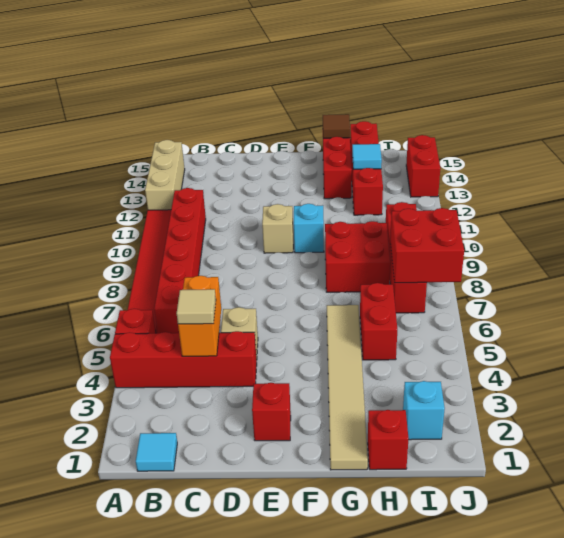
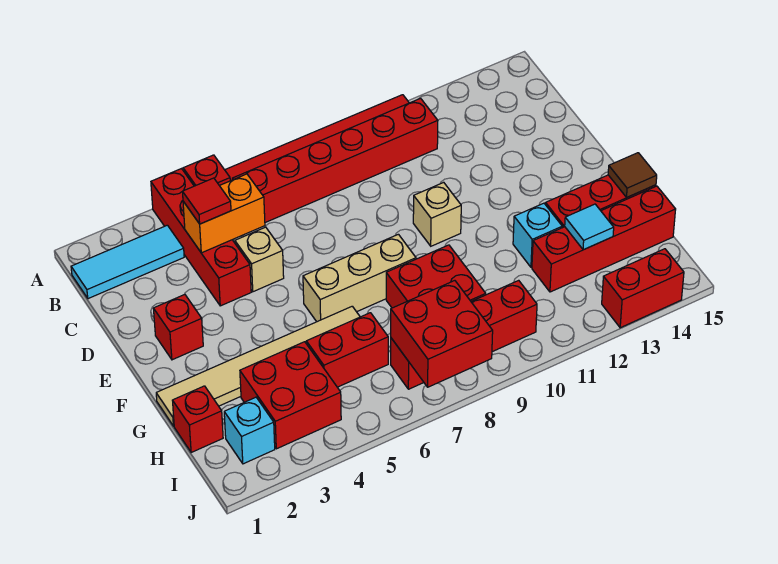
tan 1x3 brick [145,140,185,210] -> tan 1x3 brick moved to [303,234,416,322]
cyan 1x1 tile [136,433,177,471] -> cyan 1x3 tile [71,225,184,299]
tan 1x1 tile [177,289,216,324] -> red 1x1 tile [183,178,231,224]
cyan 1x1 brick [294,204,324,253] -> cyan 1x1 brick moved to [513,203,562,267]
none -> red 2x2 brick [240,342,341,449]

